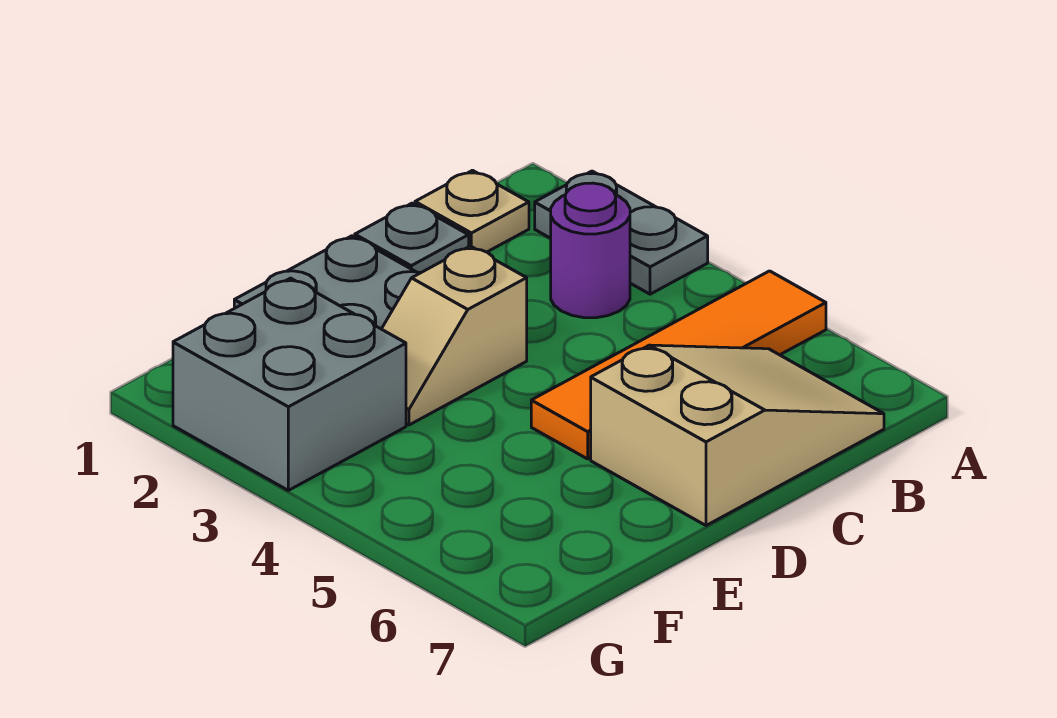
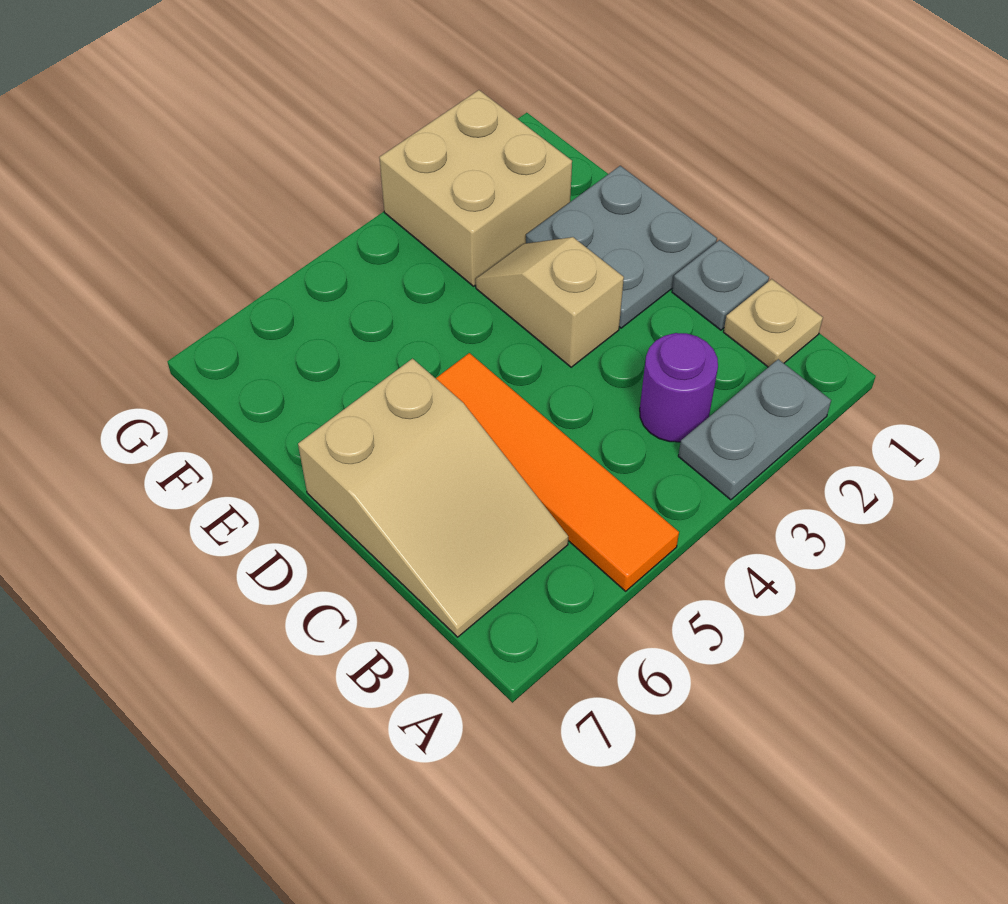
grey 2x2 brick [173,278,406,490] -> tan 2x2 brick [379,90,572,286]

